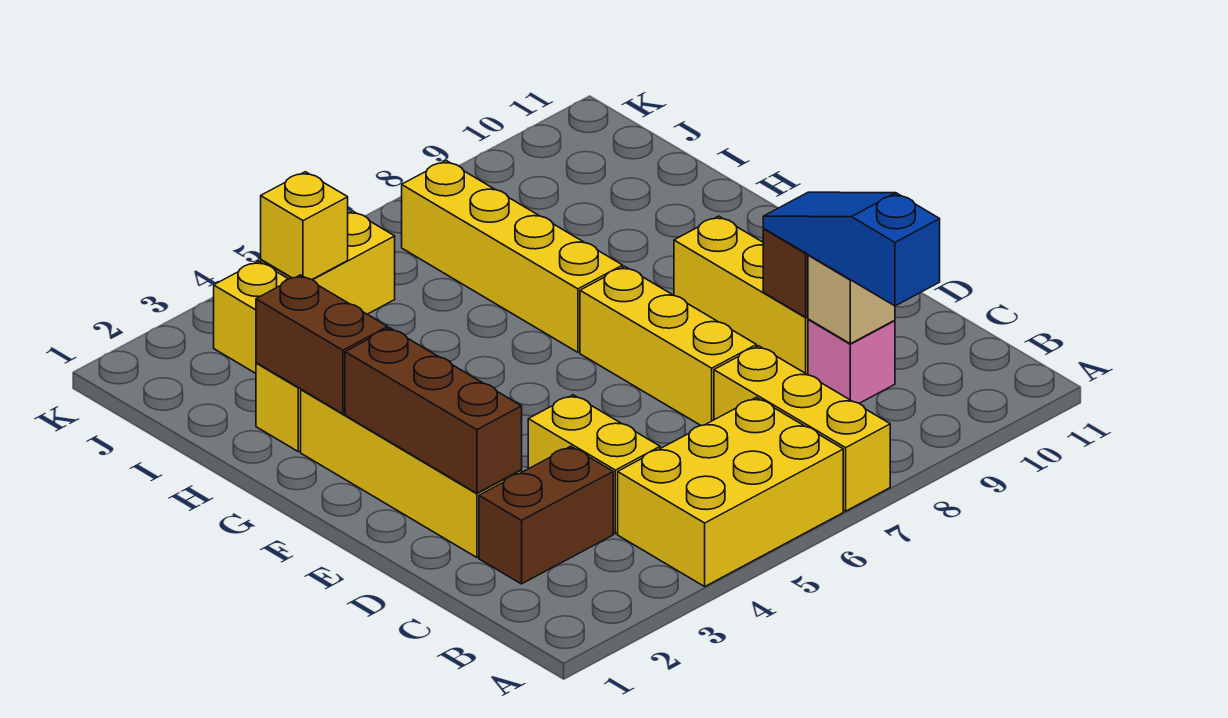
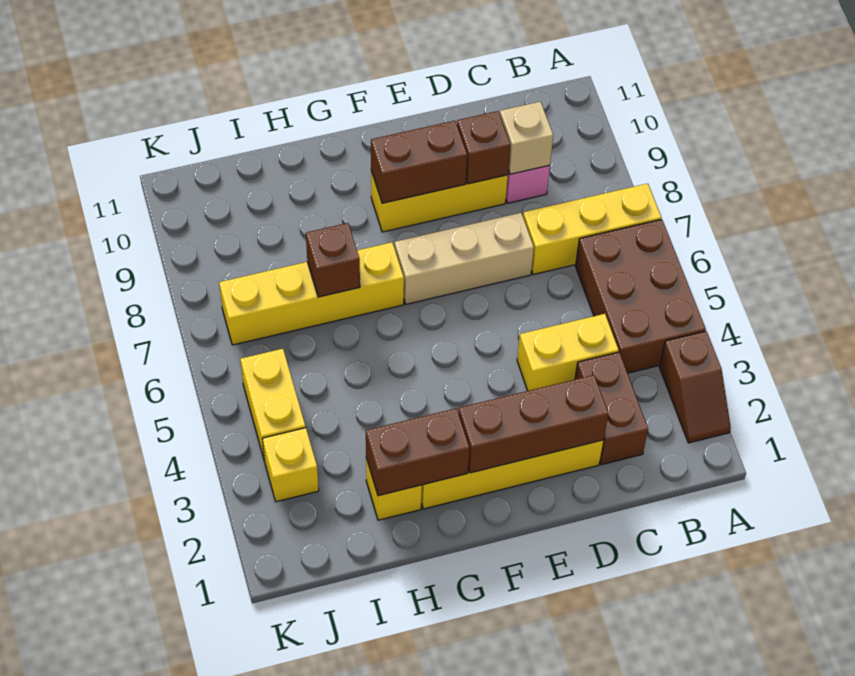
none -> brown 1x2 slope [660,331,731,443]
yellow 2x3 brick [618,397,843,586] -> brown 2x3 brick [576,219,706,373]
blue 1x3 slope [763,192,940,306] -> none
yellow 1x3 brick [580,266,757,425] -> tan 1x3 brick [395,213,534,304]
none -> brown 1x2 brick [371,121,467,203]
none -> brown 1x1 brick [306,223,360,297]
yellow 1x1 brick [261,172,348,280] -> none

